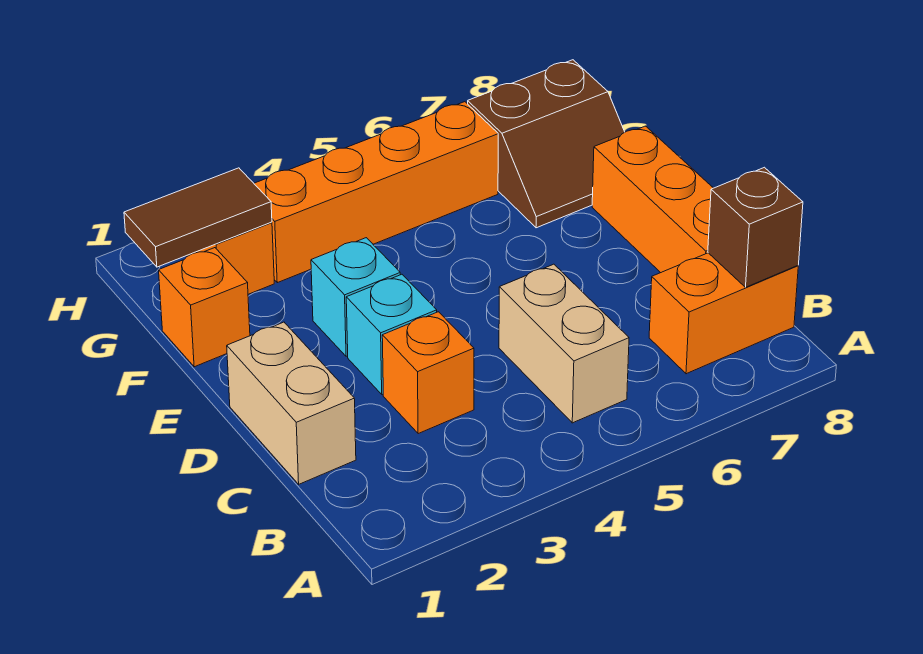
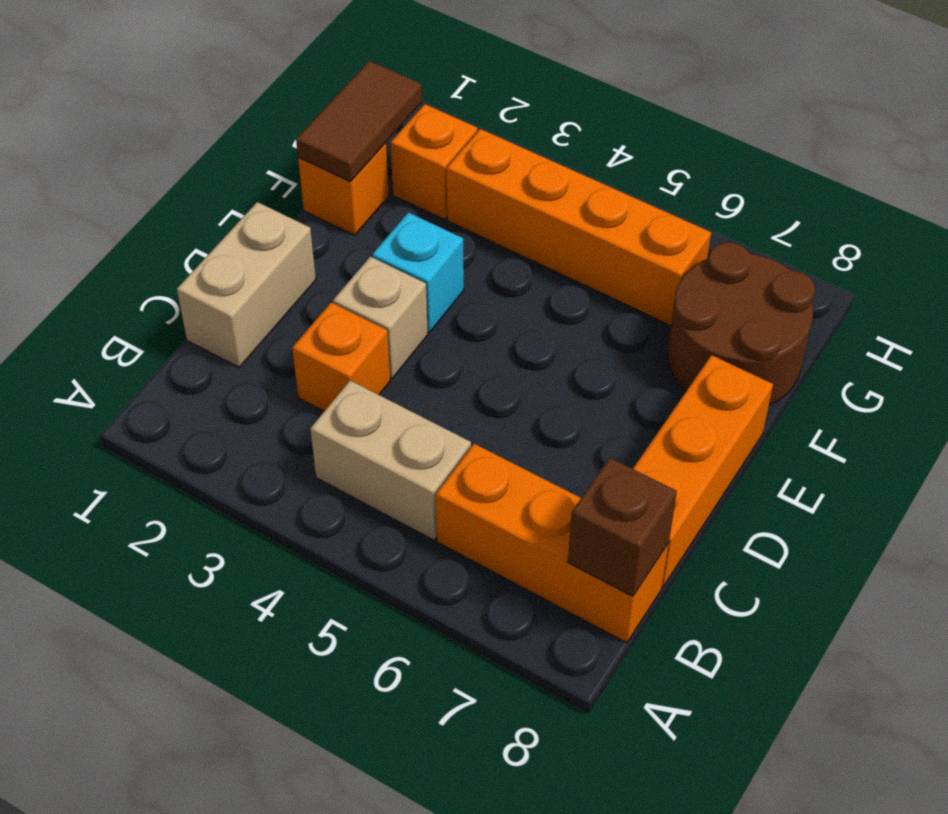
tan 1x2 brick [499,264,629,423] -> tan 1x2 brick turned to [310,381,471,540]
orange 1x2 brick [649,253,798,374] -> orange 1x3 brick [436,444,669,643]
cyan 1x1 brick [346,274,437,394] -> tan 1x1 brick [333,257,428,379]
brown 2x2 slope [468,60,625,228] -> brown 2x2 round brick [667,243,815,405]
brown 1x2 tile [124,168,272,267] -> brown 1x2 tile turned to [296,61,422,182]

